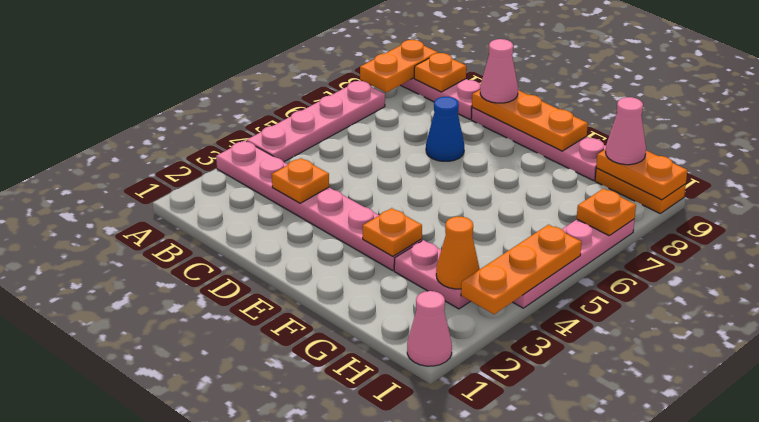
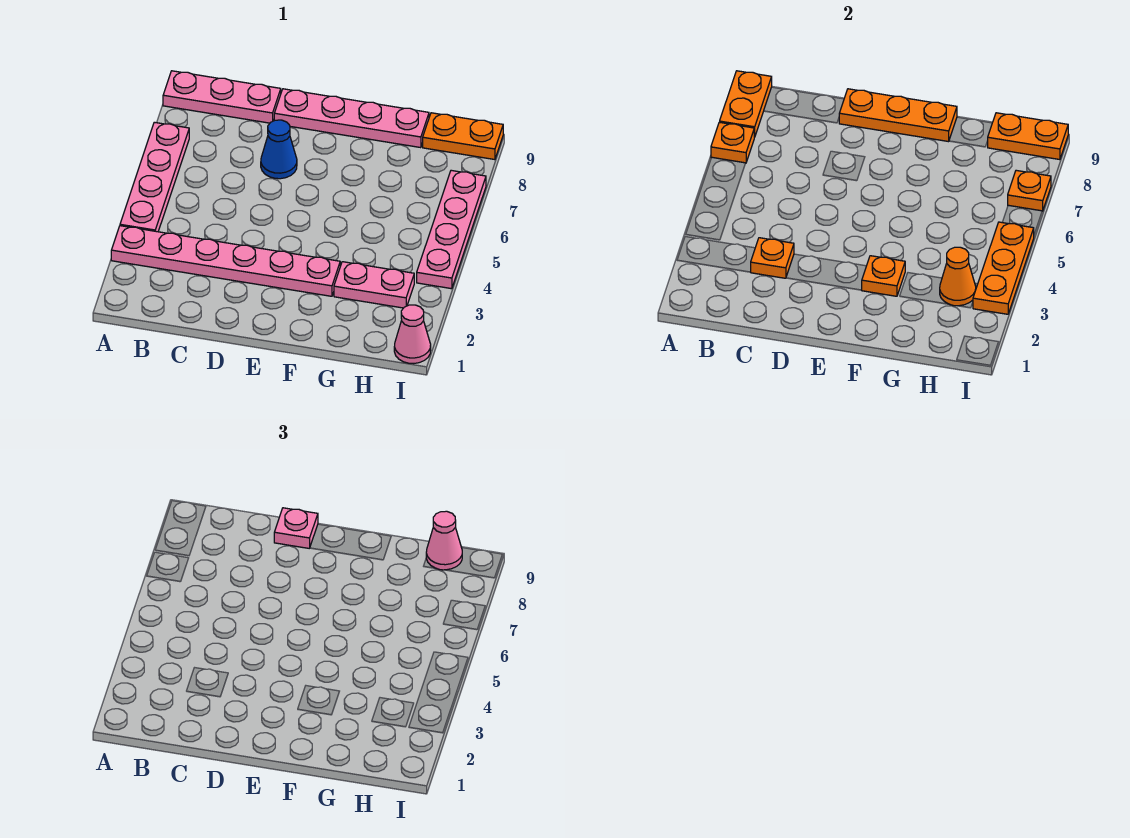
orange 1x1 plate [414,53,466,92] -> orange 1x1 plate moved to [711,122,754,163]
pink 1x1 cone [480,39,518,103] -> pink 1x1 plate [274,508,318,549]

